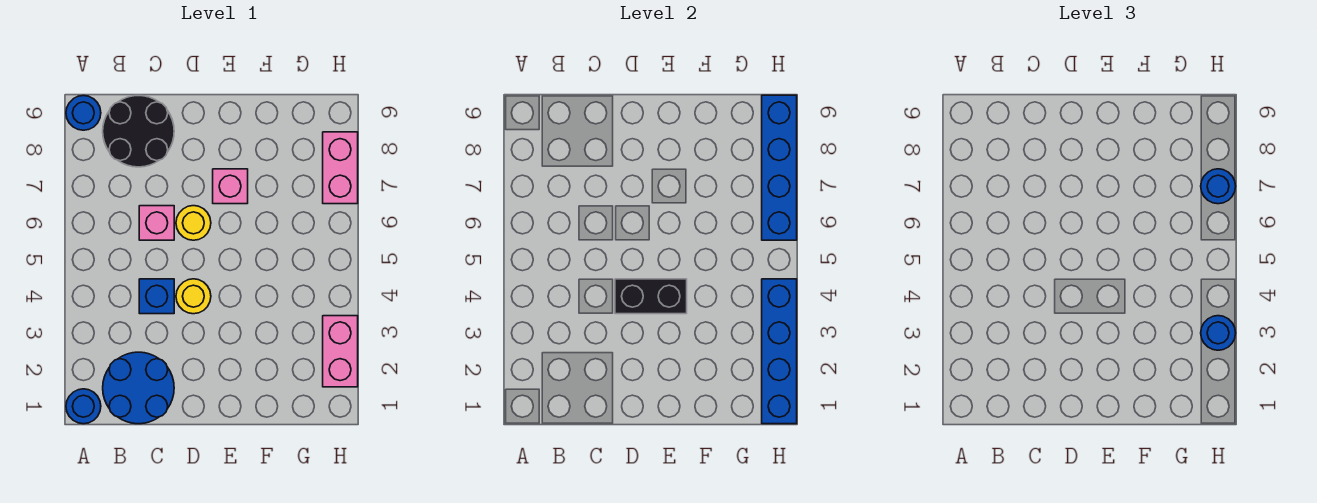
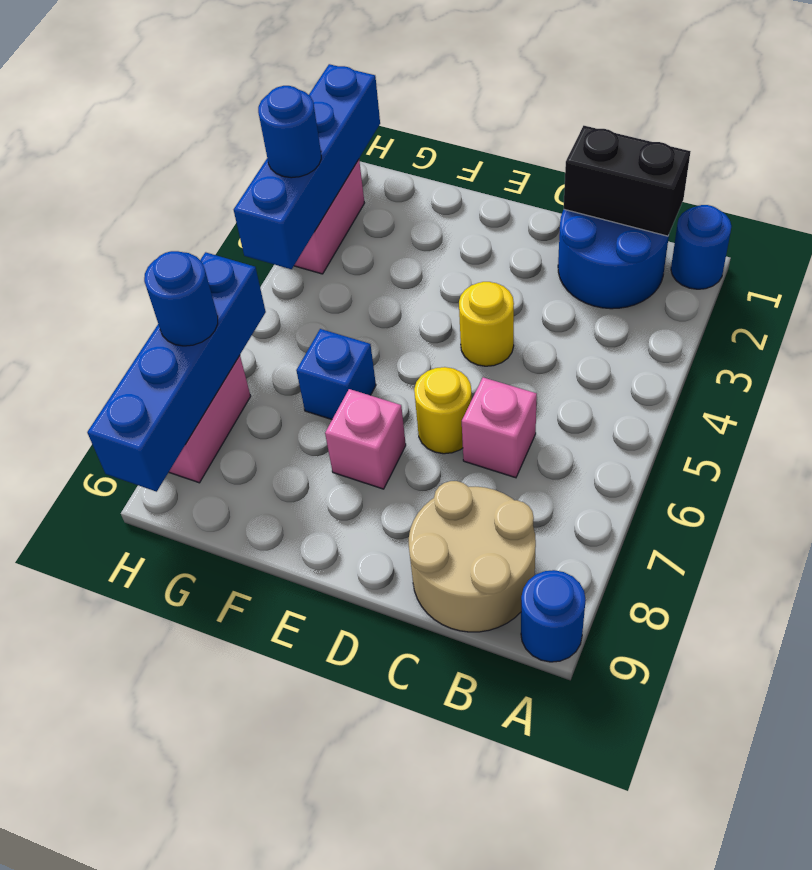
black 2x2 round brick [103,96,174,167] -> tan 2x2 round brick [409,481,536,632]
blue 1x1 brick [139,279,174,314] -> blue 1x1 brick moved to [296,329,376,419]
black 1x2 brick [615,279,687,314] -> black 1x2 brick moved to [564,126,691,236]

